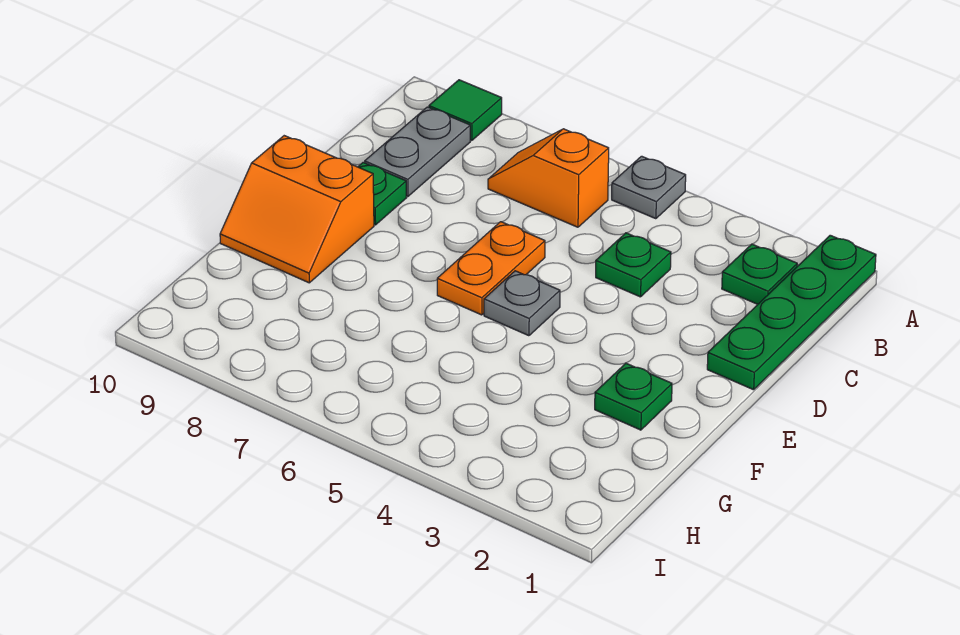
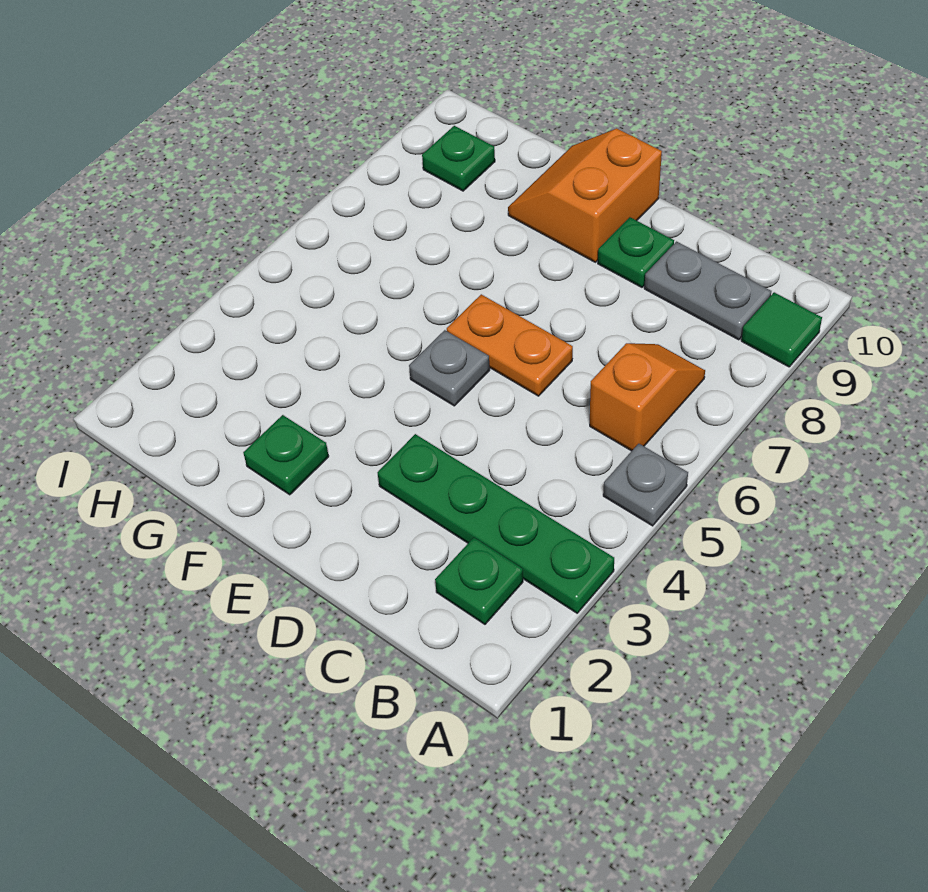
green 1x4 plate [707,235,876,390] -> green 1x4 plate moved to [378,434,614,613]
green 1x1 plate [596,233,671,297] -> green 1x1 plate moved to [422,126,495,191]

